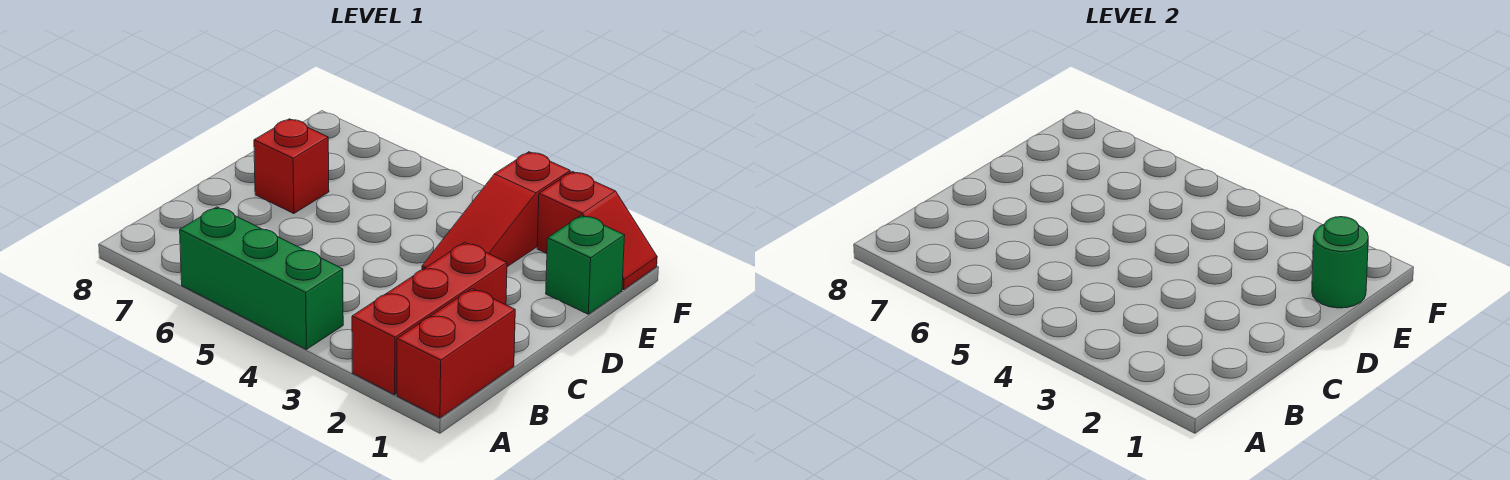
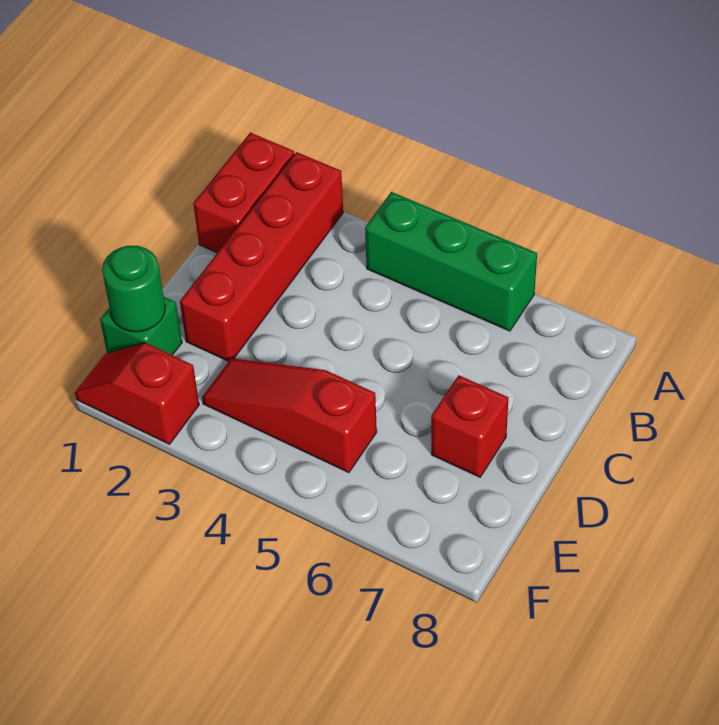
red 1x3 brick [352,242,507,395] -> red 1x4 brick [180,152,343,361]
red 1x3 slope [422,152,570,270] -> red 1x3 slope turned to [202,358,377,473]

